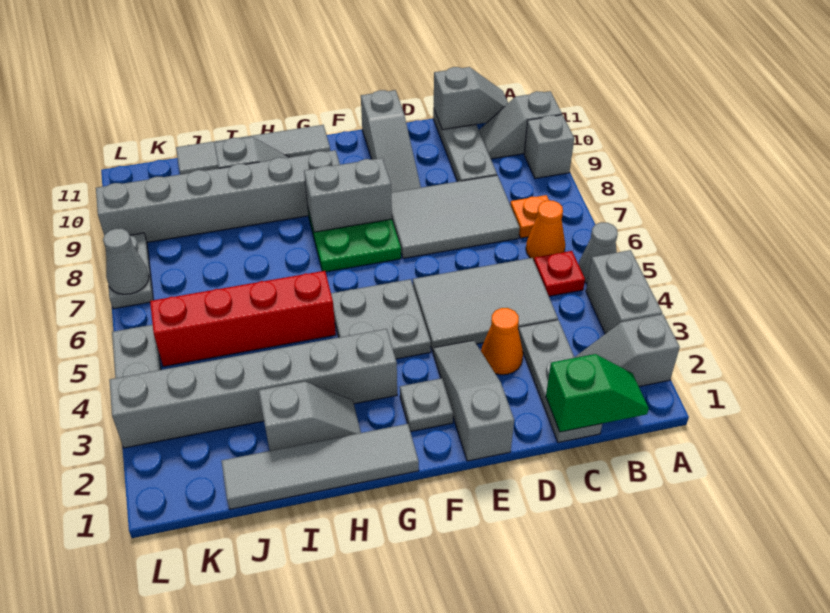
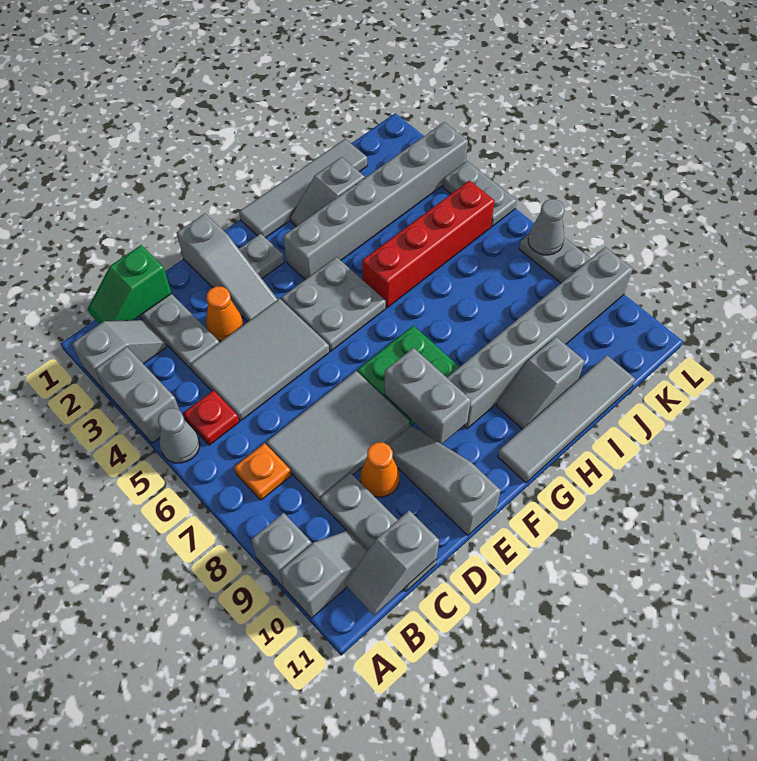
orange 1x1 cone [526,200,565,260] -> orange 1x1 cone moved to [360,443,399,497]
grey 1x2 brick [304,158,392,232] -> grey 1x2 brick turned to [385,348,471,444]

